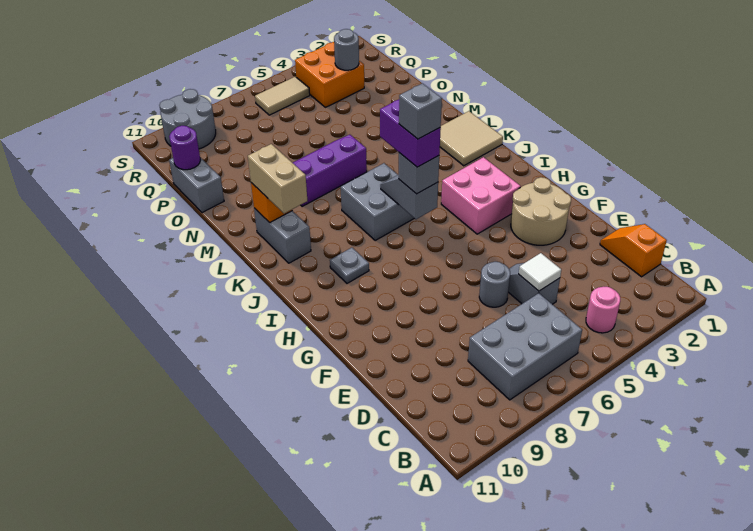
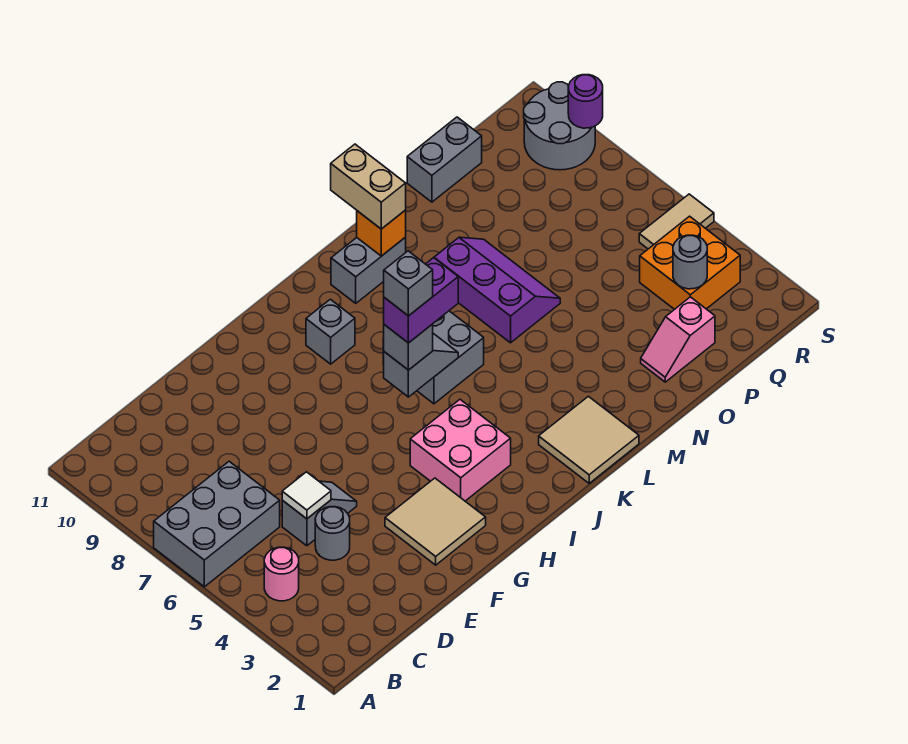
grey 2x3 brick [468,293,582,400] -> grey 2x3 brick turned to [154,461,280,587]
orange 1x2 slope [600,224,667,277] -> none
grey 1x1 round brick [479,262,510,307] -> grey 1x1 round brick moved to [315,507,350,560]
tan 2x2 round brick [511,177,571,245] -> tan 2x2 tile [385,478,486,565]
grey 1x1 plate [330,248,369,283] -> grey 1x1 brick [306,299,355,364]
tan 1x2 brick [248,144,307,213] -> tan 1x2 brick turned to [331,144,406,229]
none -> pink 1x2 slope [641,297,715,382]
purple 1x1 round brick [169,126,200,170] -> purple 1x1 round brick moved to [568,75,603,128]
tan 1x2 tile [255,77,310,115] -> tan 1x2 tile turned to [639,194,714,249]

